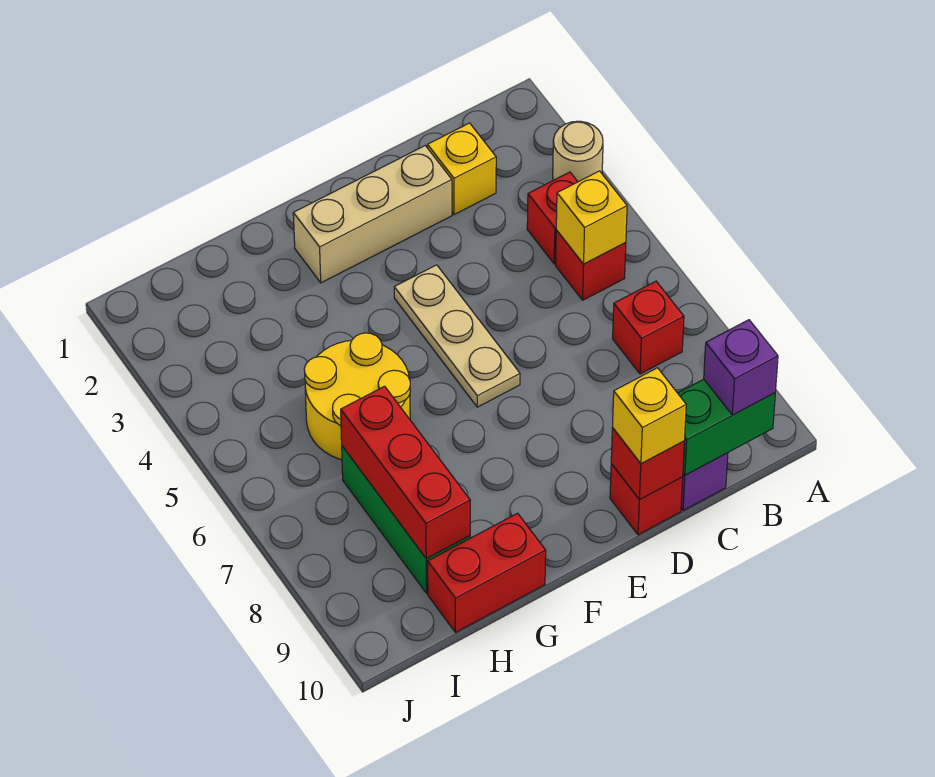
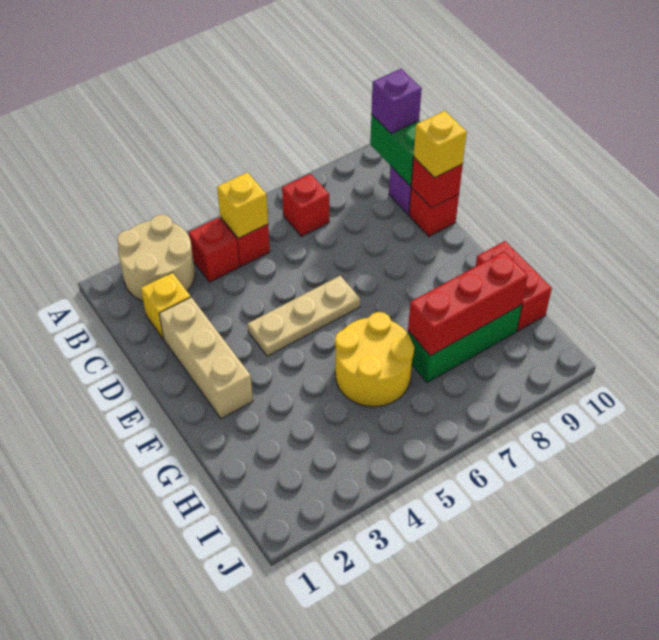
tan 1x1 round brick [553,121,603,182] -> tan 2x2 round brick [117,215,195,301]

